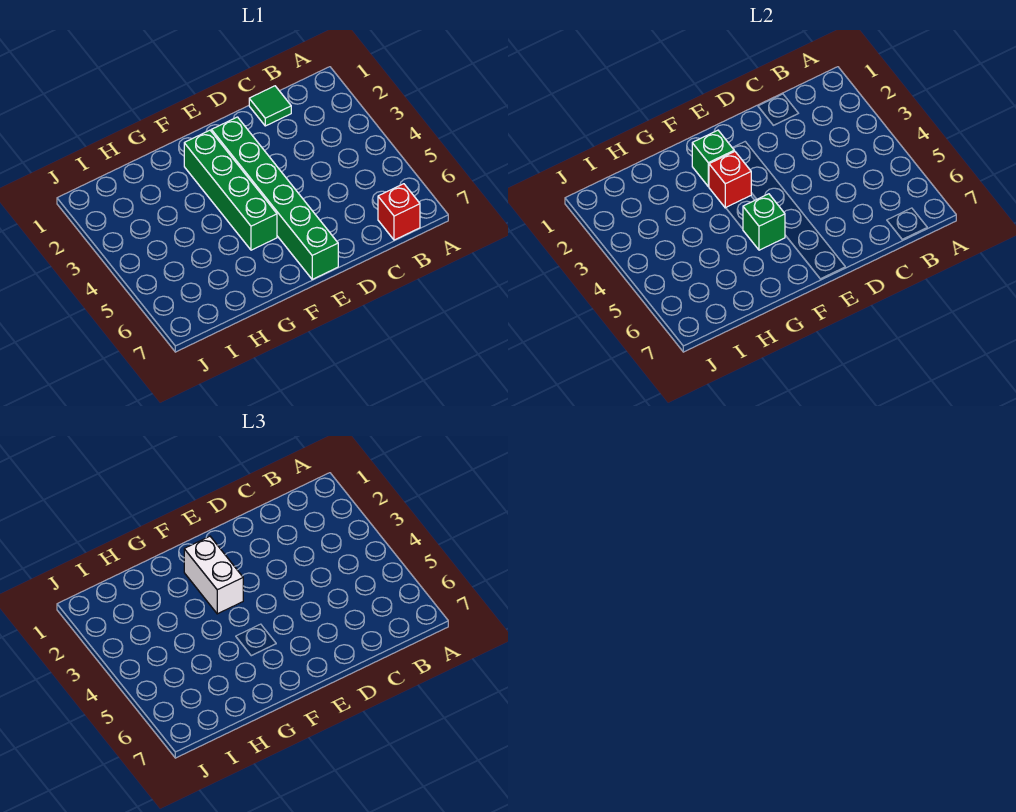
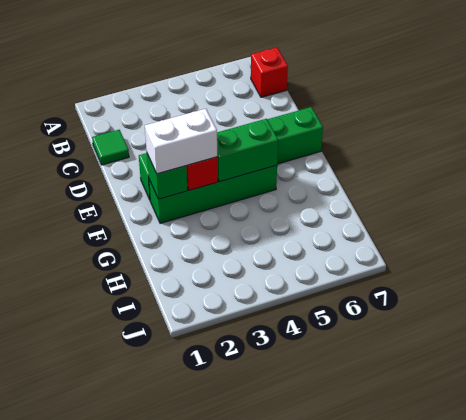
green 1x1 brick [743,194,785,250] -> green 1x2 brick [217,119,278,182]

